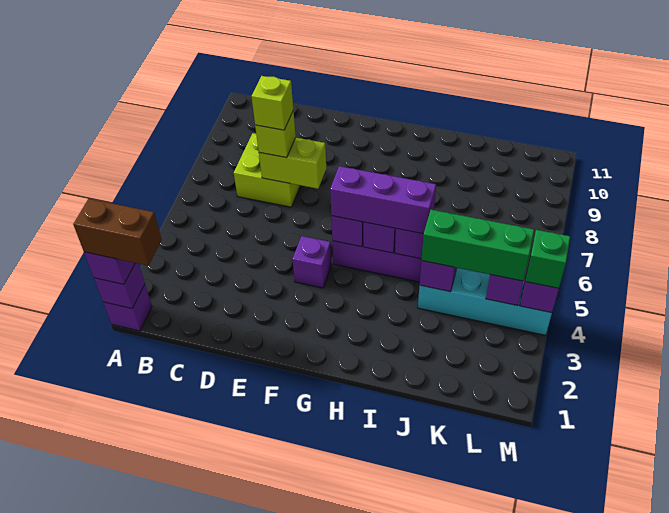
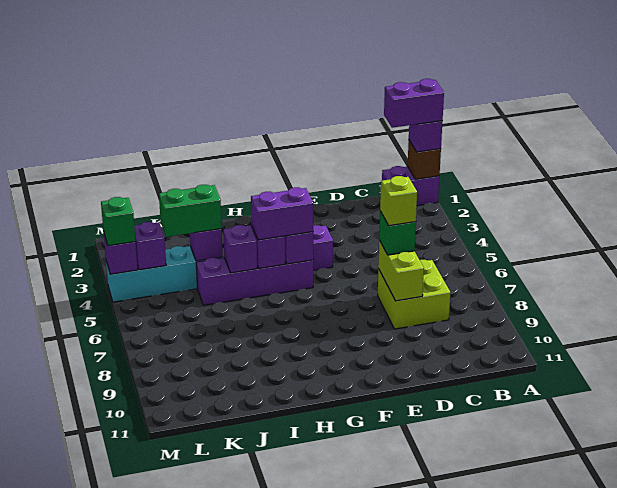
purple 1x1 brick [103,285,152,331] -> purple 1x2 brick [382,166,439,206]
purple 1x1 brick [94,263,145,308] -> brown 1x1 brick [408,141,441,179]
brown 1x2 brick [73,199,162,266] -> purple 1x2 brick [384,79,444,128]
lime 1x2 brick [259,138,326,189] -> lime 1x2 brick turned to [378,241,424,301]
lime 1x1 brick [255,111,296,158] -> green 1x1 brick [379,211,416,255]
purple 1x3 brick [330,166,436,234] -> purple 1x2 brick [251,187,313,240]
green 1x3 brick [422,210,534,281] -> green 1x2 brick [159,185,222,237]

